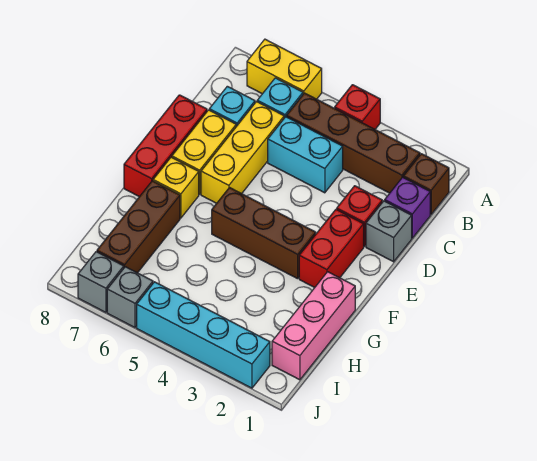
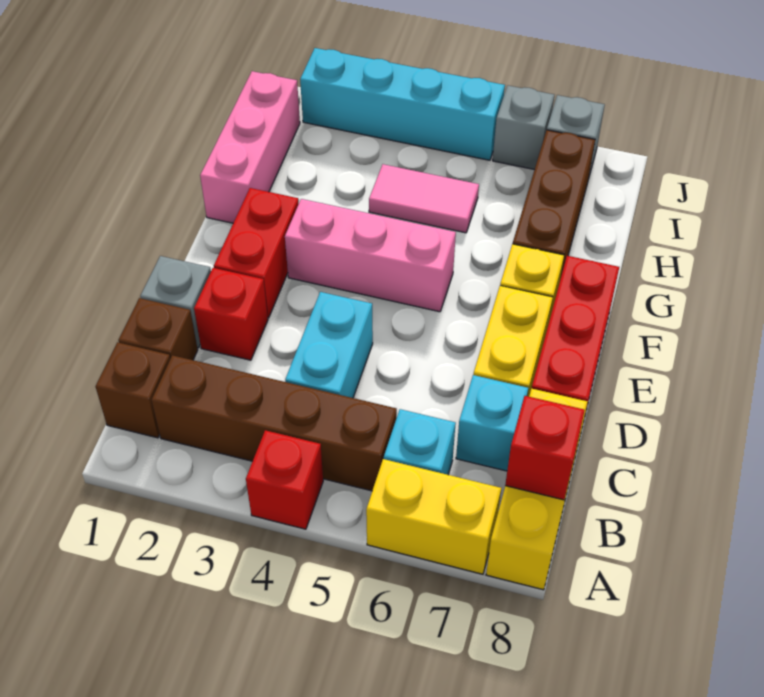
none -> red 1x1 brick [505,396,585,500]
purple 1x1 brick [385,177,430,238] -> brown 1x1 brick [118,298,198,360]
cyan 1x2 brick [268,117,343,193] -> cyan 1x2 brick turned to [285,292,373,398]
yellow 1x3 brick [201,102,284,203] -> yellow 1x3 brick moved to [486,389,588,590]
brown 1x3 brick [212,188,316,279] -> pink 1x3 brick [285,199,456,312]
none -> pink 1x2 tile [369,164,479,233]

